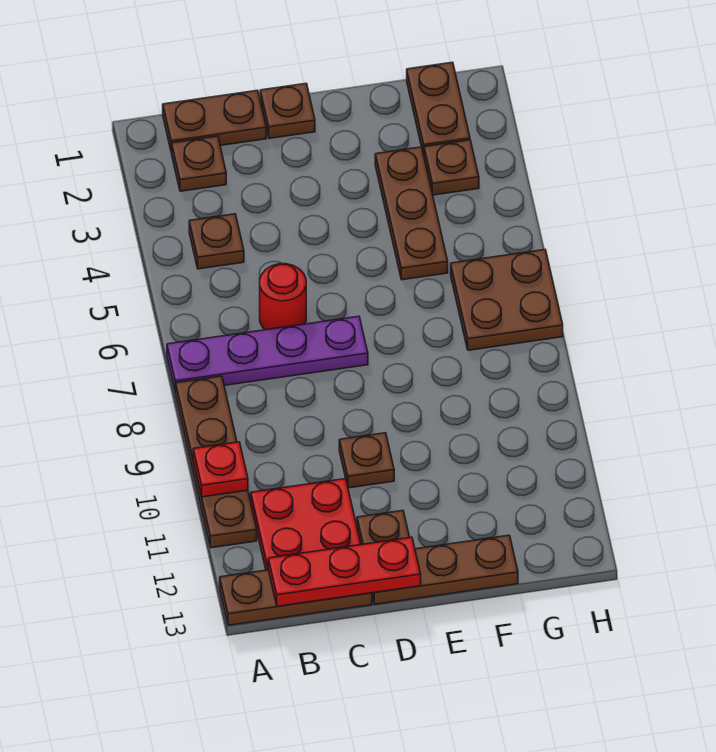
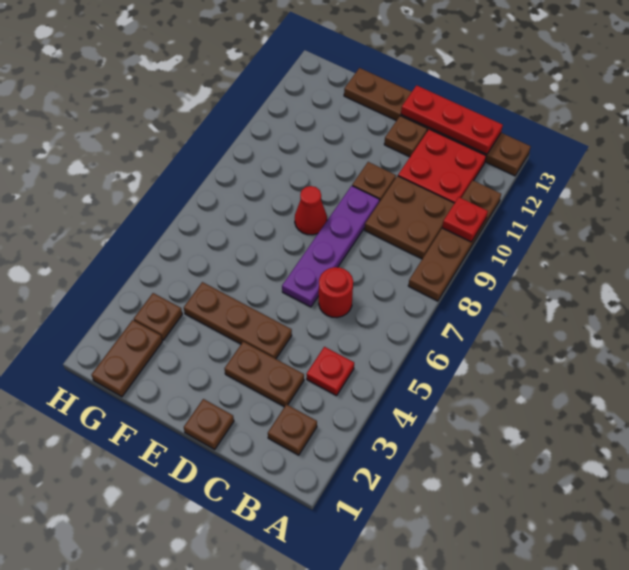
purple 1x4 plate [167,316,368,392] -> purple 1x4 plate turned to [282,186,379,307]
brown 1x2 plate [163,90,266,152] -> brown 1x2 plate moved to [224,342,304,407]
brown 1x1 plate [189,214,244,269] -> red 1x1 plate [307,347,354,396]
none -> red 1x1 cone [295,186,327,235]
brown 1x3 plate [375,147,448,280] -> brown 1x3 plate turned to [184,282,292,359]
brown 2x2 plate [451,250,563,350] -> brown 2x2 plate moved to [365,176,454,259]

